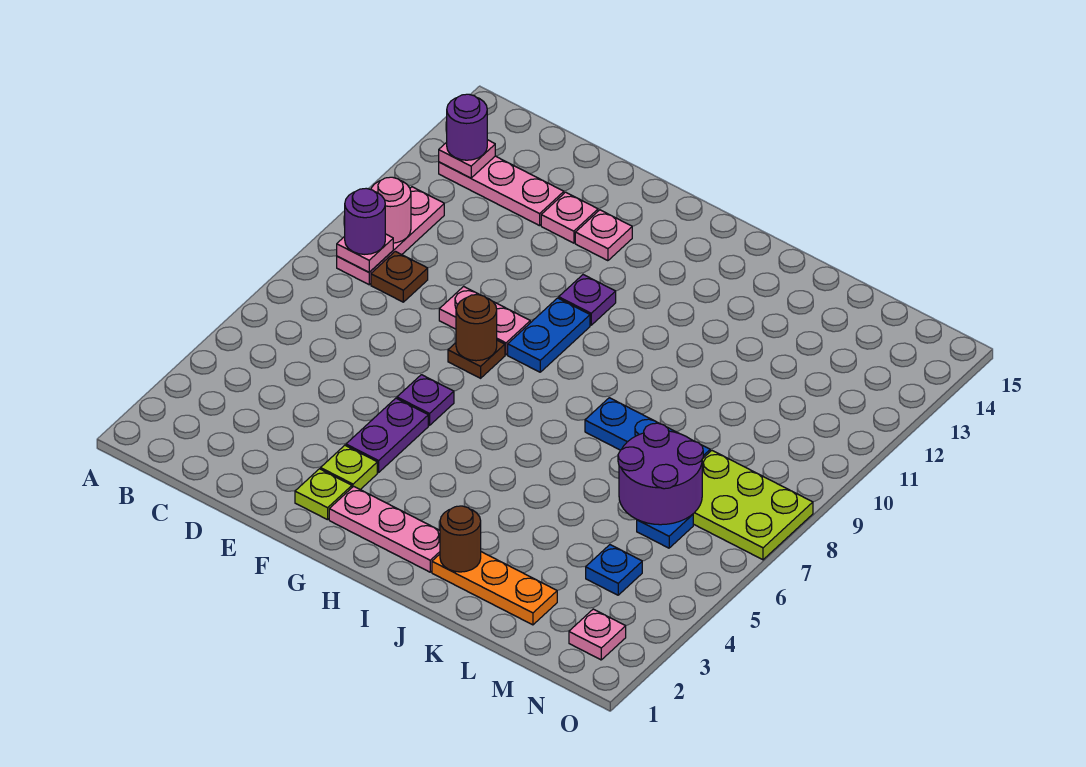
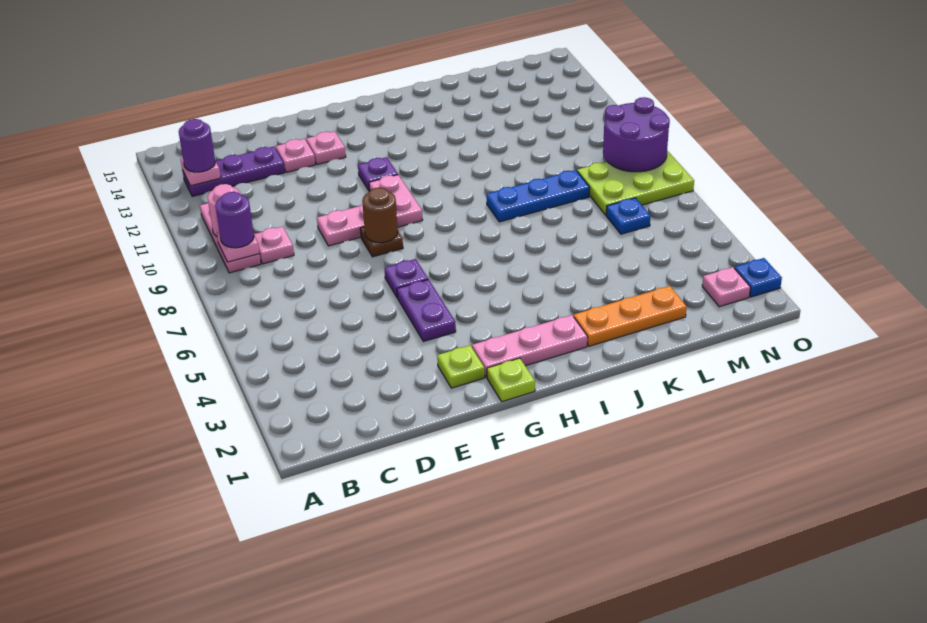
pink 1x3 plate [439,156,564,226] -> purple 1x3 plate [183,147,285,196]
brown 1x1 plate [371,251,428,302] -> pink 1x1 plate [254,226,294,264]
lime 1x1 plate [321,445,377,490] -> lime 1x1 plate moved to [487,358,535,402]
blue 1x2 plate [508,298,590,372] -> pink 1x2 plate [369,175,422,227]
brown 1x1 round brick [440,506,481,572] -> none
purple 2x2 round brick [618,423,703,525] -> purple 2x2 round brick moved to [603,97,670,172]
blue 1x1 plate [586,545,642,595] -> blue 1x1 plate moved to [734,258,782,297]

